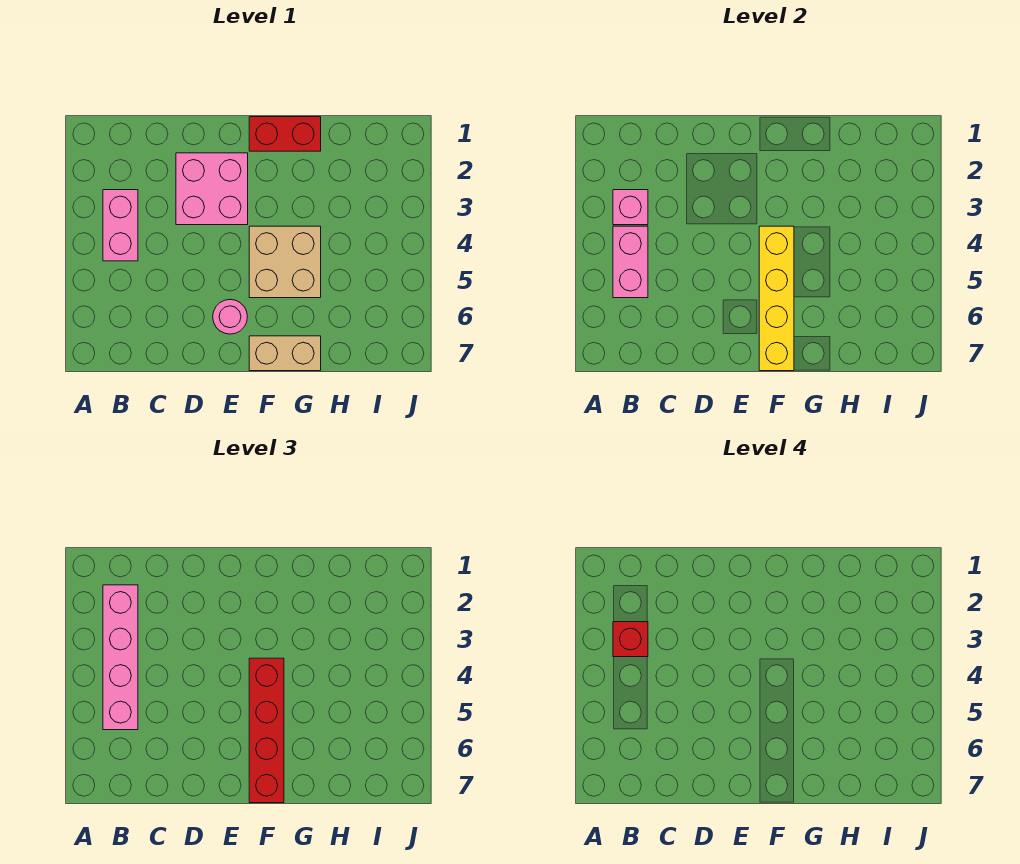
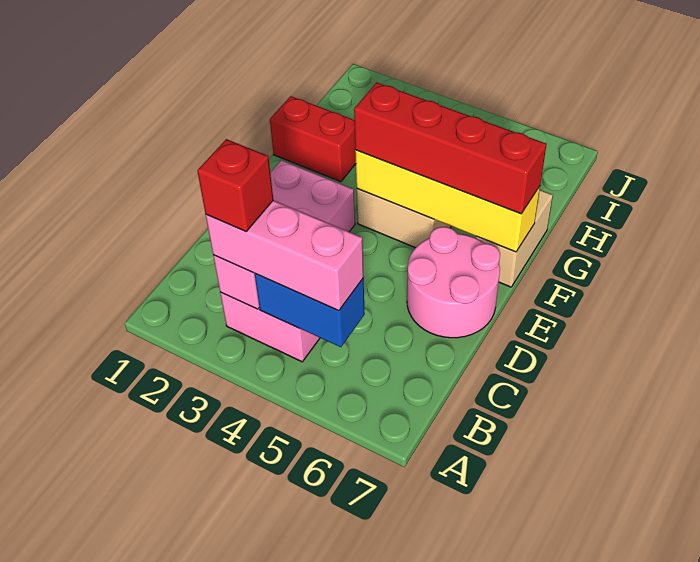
pink 1x4 brick [103,585,138,730] -> pink 1x3 brick [206,200,364,311]
pink 1x2 brick [613,226,648,298] -> blue 1x2 brick [255,274,365,347]
pink 1x1 round brick [213,299,247,334] -> pink 2x2 round brick [407,227,500,338]
red 1x2 brick [249,117,321,151] -> red 1x2 brick turned to [270,96,356,182]

